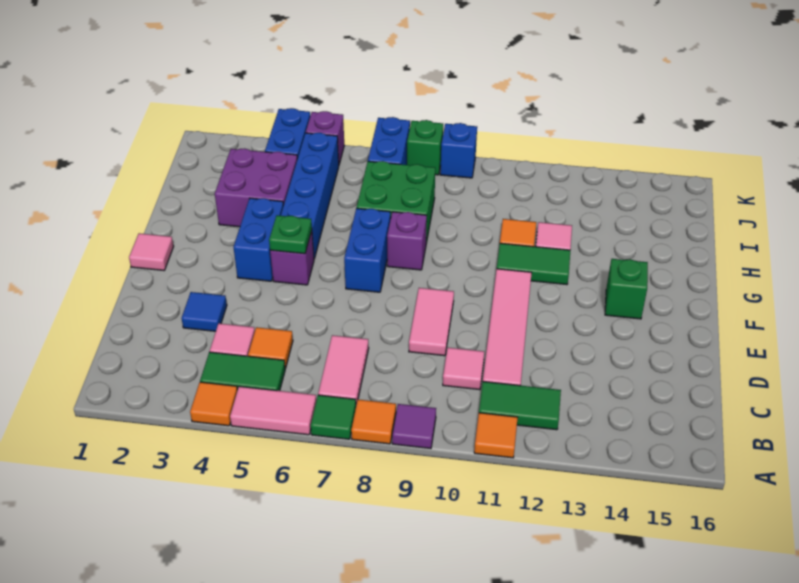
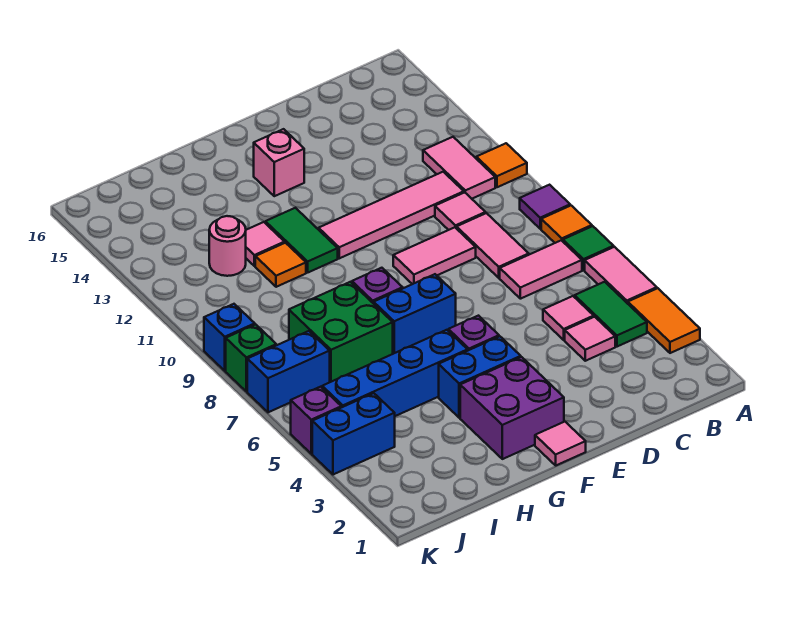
orange 1x1 tile [190,382,237,426] -> orange 1x2 tile [628,288,700,353]
green 1x2 tile [479,382,561,430] -> pink 1x2 tile [423,137,495,199]
orange 1x1 tile [248,327,293,368] -> pink 1x1 tile [543,296,594,340]
none -> pink 1x2 tile [456,213,529,278]
blue 1x1 tile [182,292,227,331] -> none
green 1x1 plate [269,215,312,254] -> none
green 1x1 brick [605,259,648,319] -> pink 1x1 brick [254,129,304,196]
purple 2x2 brick [215,148,297,227] -> purple 2x2 brick moved to [460,357,564,459]
none -> pink 1x1 round brick [209,216,246,276]

